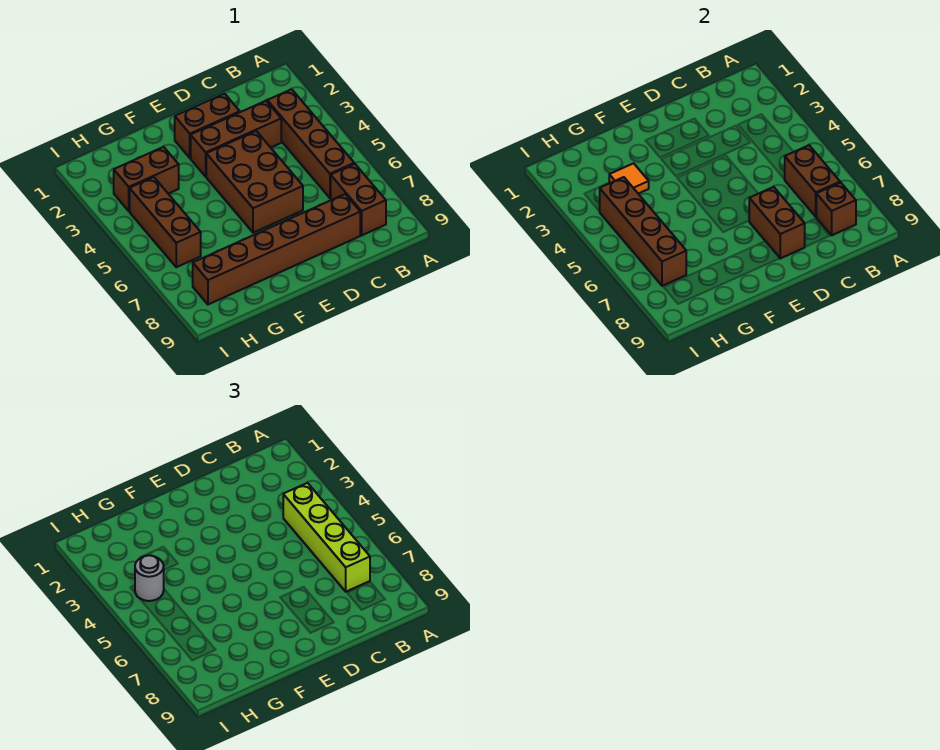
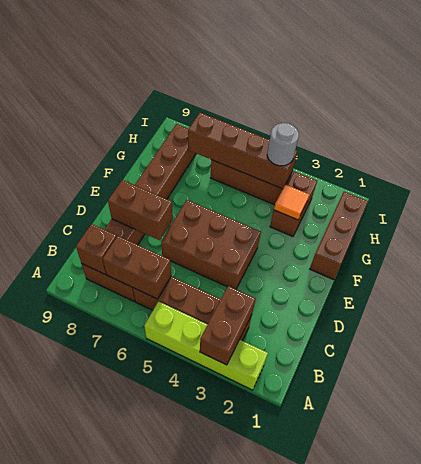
lime 1x4 brick [283,483,370,592] -> lime 1x4 brick moved to [144,301,268,390]
brown 1x3 brick [191,101,281,176] -> brown 1x3 brick moved to [310,192,368,280]
brown 1x2 brick [175,94,240,158] -> brown 1x2 brick moved to [200,286,256,365]

